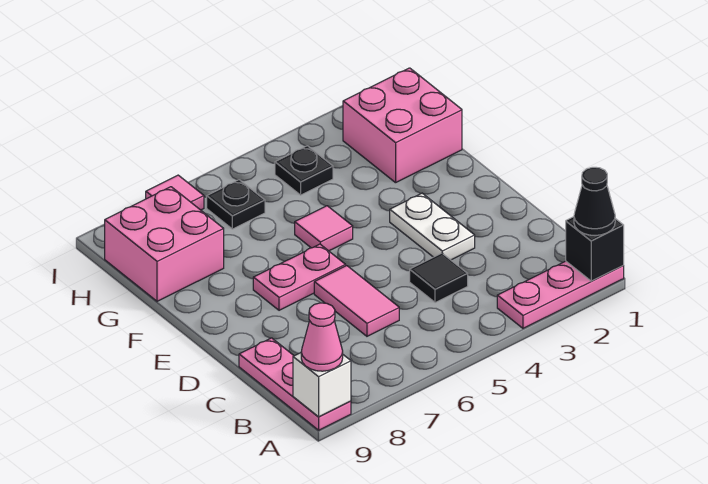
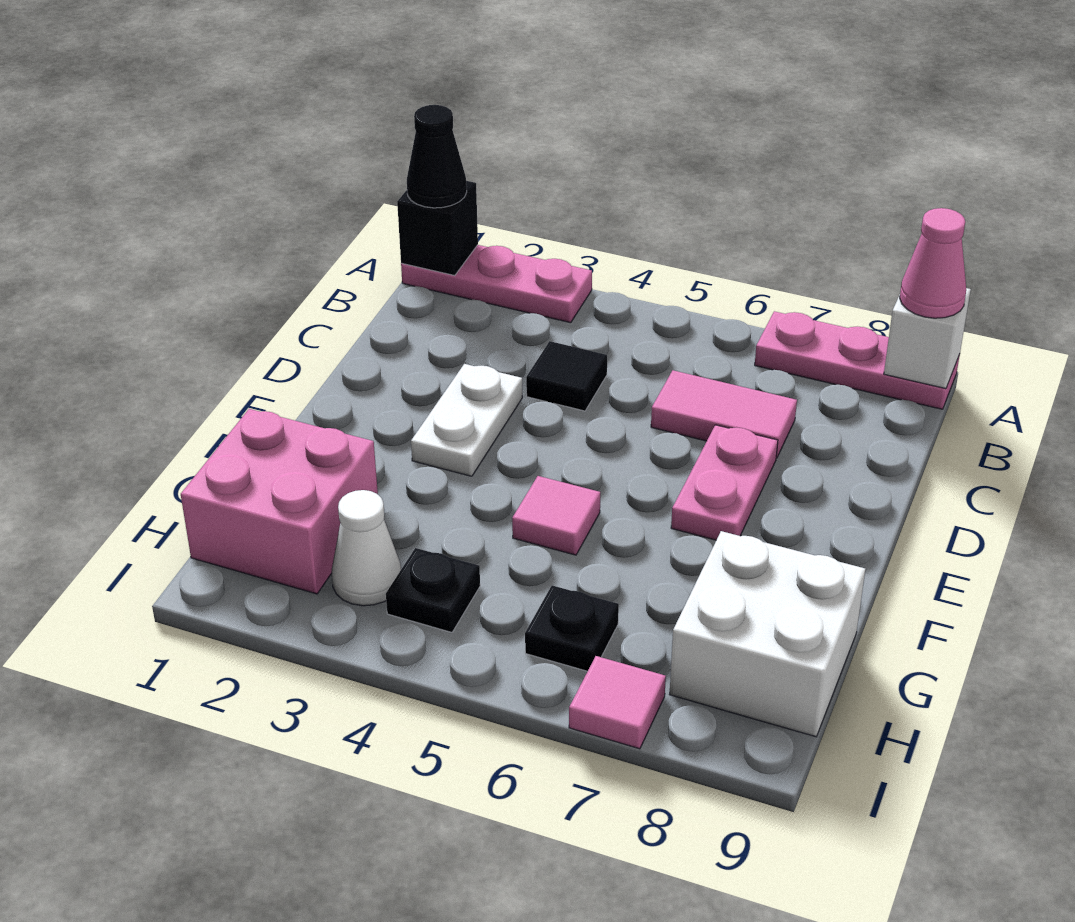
pink 1x3 plate [239,338,351,430] -> pink 1x3 plate turned to [755,311,960,409]
pink 1x2 tile [314,266,399,336] -> pink 1x2 tile turned to [651,370,797,458]
pink 1x2 plate [253,244,346,310] -> pink 1x2 plate turned to [671,425,778,540]
pink 2x2 brick [105,187,224,301] -> white 2x2 brick [670,531,865,737]
none -> white 1x1 cone [332,490,401,606]

